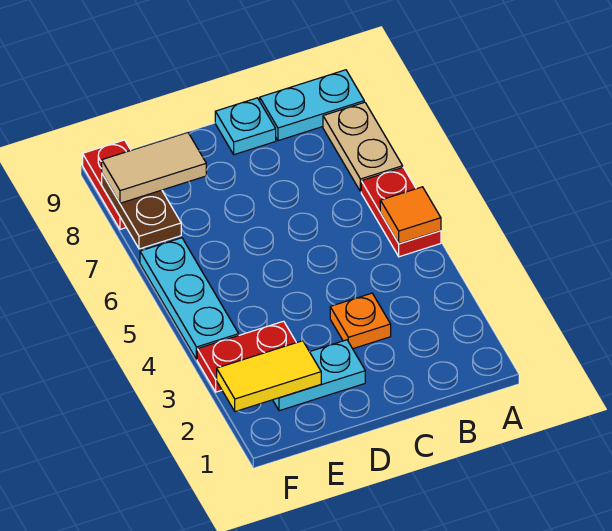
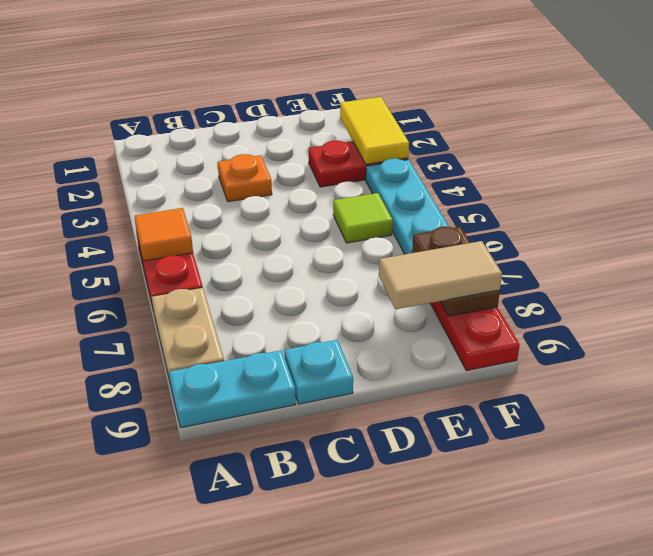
cyan 1x2 plate [273,340,365,411] -> none
yellow 1x2 tile [217,341,321,412] -> yellow 1x2 tile turned to [340,97,409,164]
none -> lime 1x1 tile [333,193,393,243]

